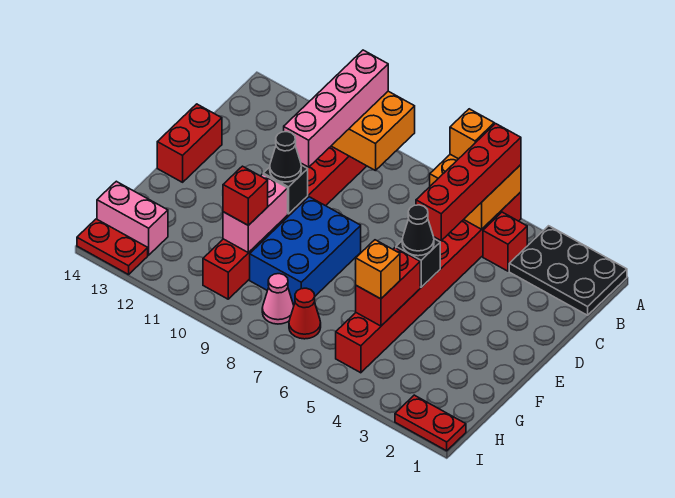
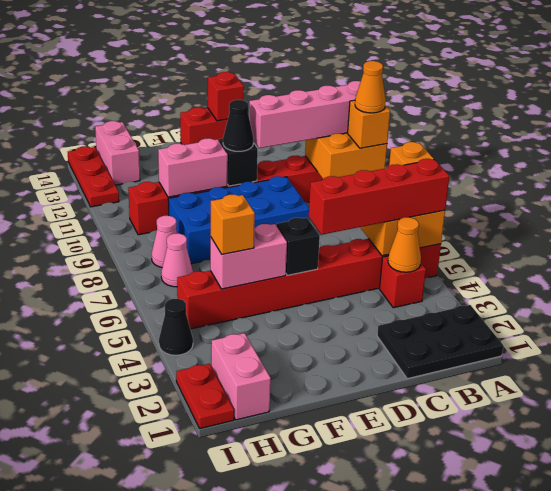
black 2x3 plate [509,226,627,315] -> black 2x3 plate turned to [377,305,503,379]
none -> orange 1x1 brick [348,100,390,148]
none -> orange 1x1 cone [355,61,386,113]
none -> orange 1x1 cone [388,217,421,272]
black 1x1 cone [402,205,434,256] -> black 1x1 cone moved to [159,299,193,355]
blue 2x3 brick [250,197,361,305] -> blue 2x4 brick [168,176,309,264]
red 1x2 brick [356,248,420,326] -> pink 1x2 brick [210,224,287,289]
red 1x1 brick [223,166,268,225] -> red 1x1 brick moved to [208,72,244,121]
none -> pink 1x2 brick [211,333,271,420]
red 1x1 cone [289,288,321,339] -> pink 1x1 cone [161,233,193,287]
red 1x2 plate [77,219,148,275] -> red 1x3 plate [68,146,119,207]

